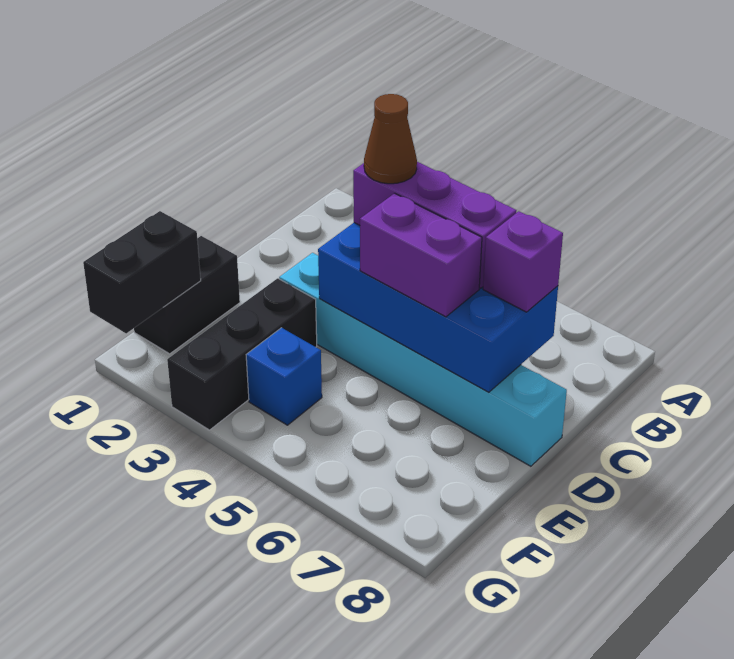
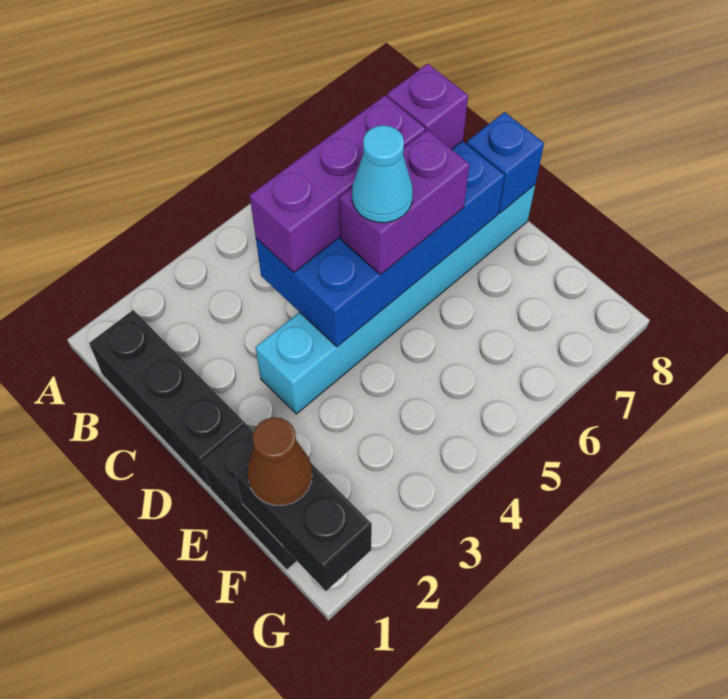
brown 1x1 cone [364,94,417,184] -> brown 1x1 cone moved to [247,417,312,506]
none -> cyan 1x1 cone [352,125,413,223]
black 1x3 brick [167,278,317,430] -> black 1x3 brick moved to [89,310,246,487]
blue 1x1 brick [246,328,322,425] -> blue 1x1 brick moved to [467,112,544,213]

